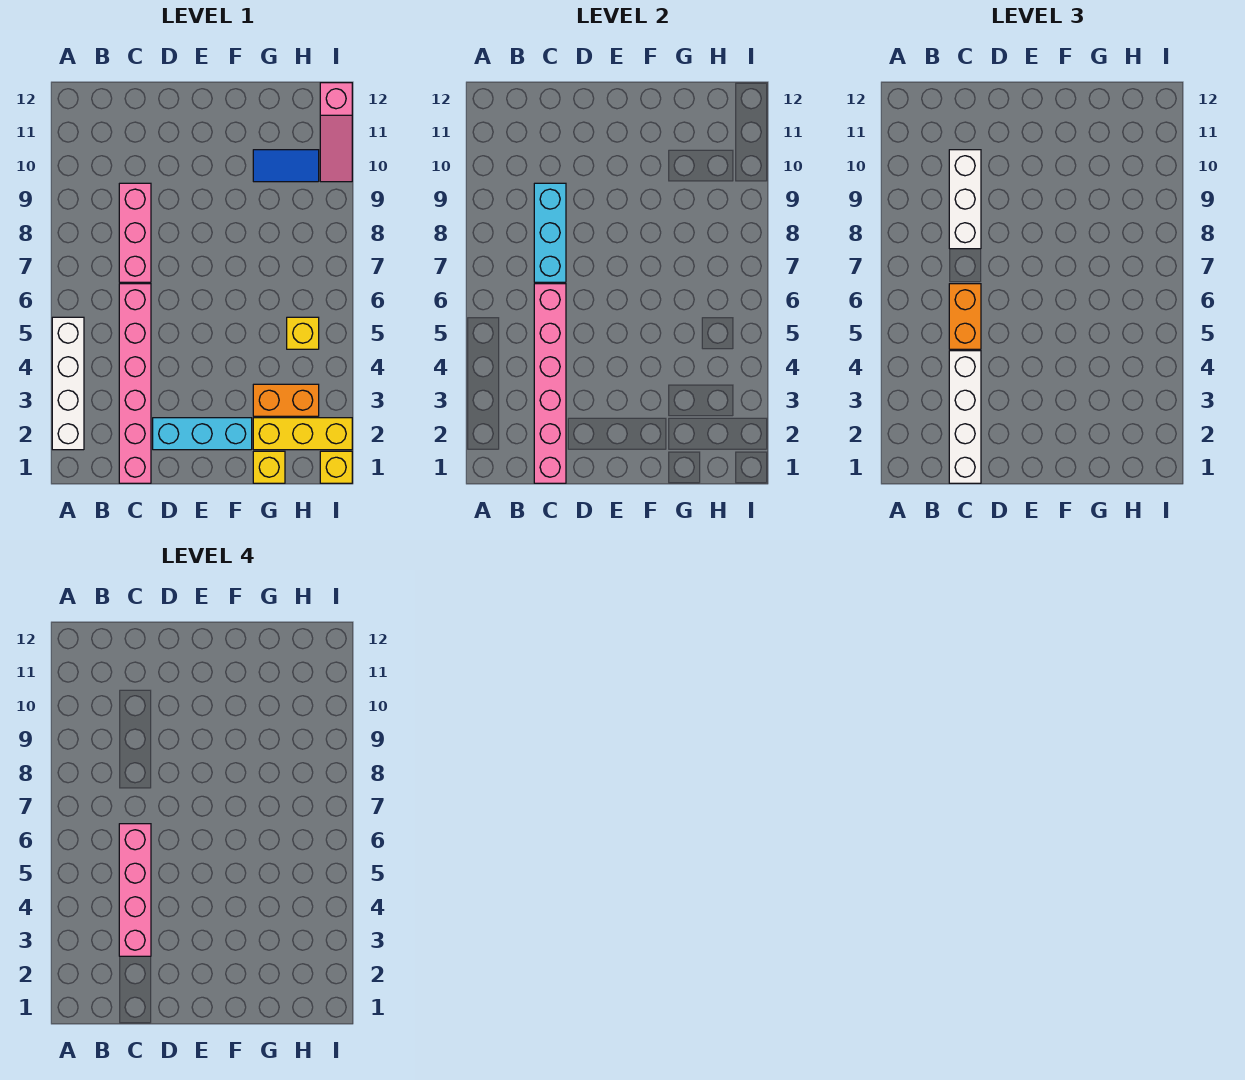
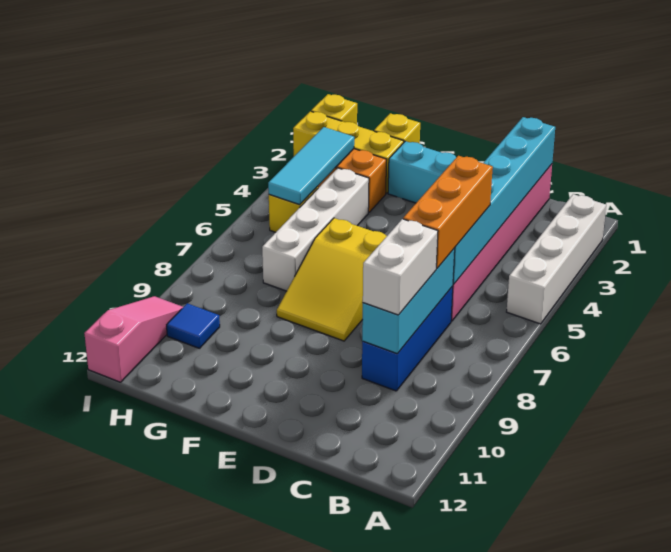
pink 1x6 brick [534,284,566,483] -> cyan 1x6 brick [453,117,555,284]
white 1x4 brick [949,351,981,483] -> white 1x4 brick moved to [262,168,369,291]
pink 1x4 brick [119,824,151,956] -> none
orange 1x2 brick [949,284,981,349] -> orange 1x3 brick [403,156,493,268]
pink 1x3 brick [119,183,151,282] -> blue 1x3 brick [362,286,453,391]
white 1x3 brick [949,150,981,249] -> white 1x2 brick [363,219,438,315]
none -> yellow 2x3 slope [277,218,387,341]
blue 1x2 tile [253,150,319,182] -> blue 1x1 tile [167,303,220,348]
none -> cyan 1x3 tile [268,127,354,205]

